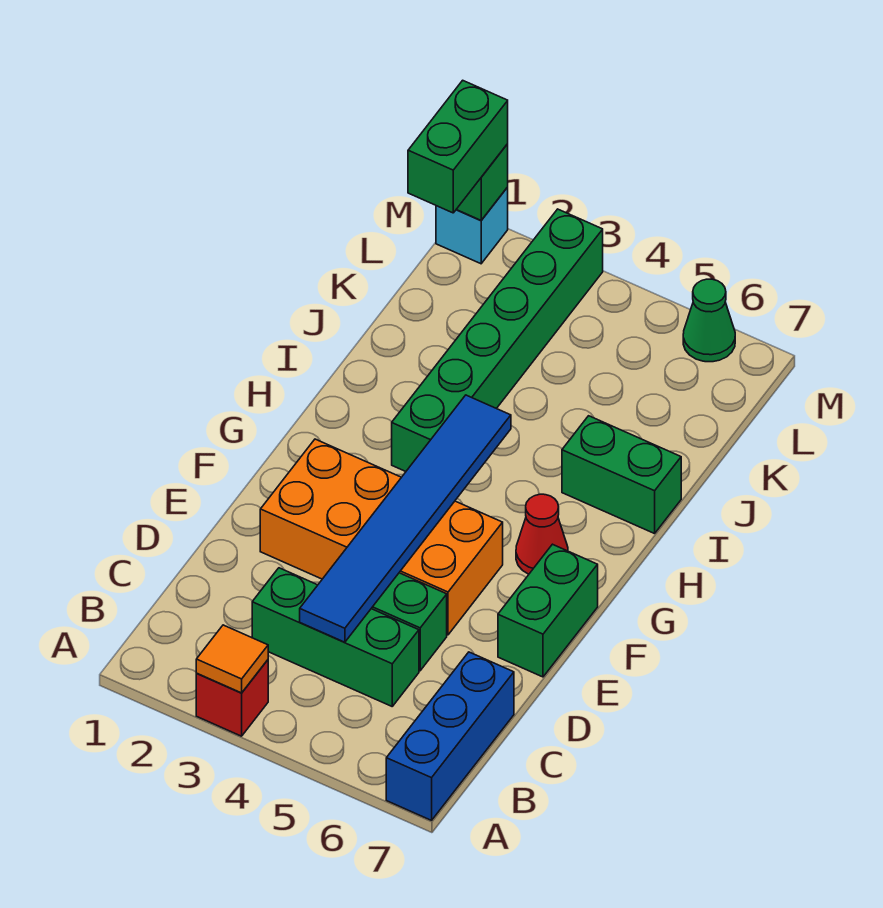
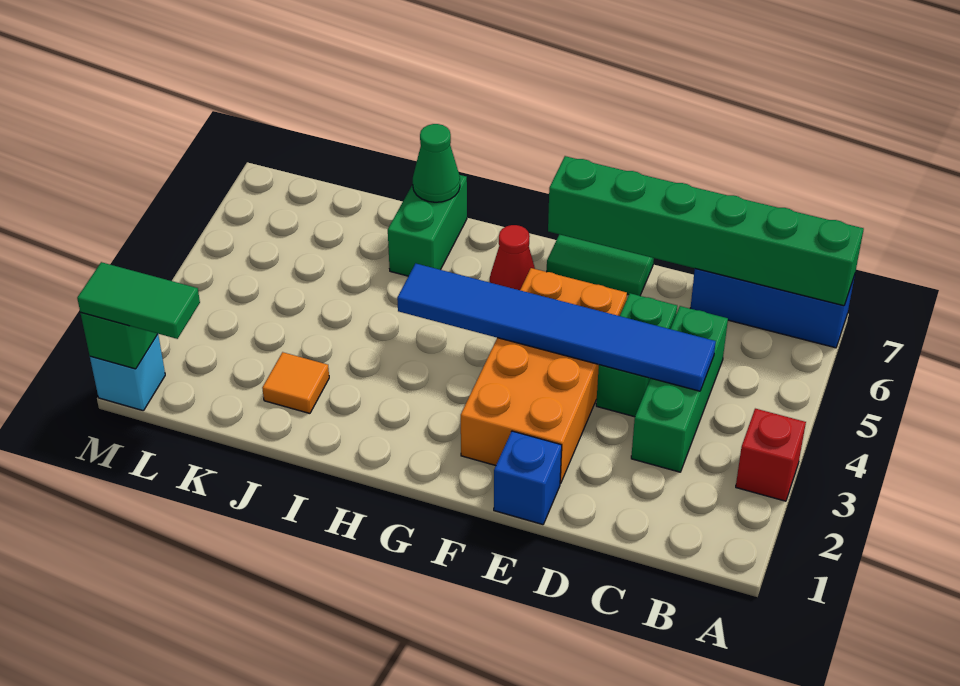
orange 1x1 tile [196,625,268,693] -> orange 1x1 tile moved to [262,352,329,413]
none -> blue 1x1 brick [494,431,562,525]
green 1x2 brick [498,544,598,677] -> green 1x2 tile [547,234,654,296]
green 1x6 brick [392,209,603,471] -> green 1x6 brick moved to [548,156,864,306]
green 1x2 brick [408,80,508,213] -> green 1x2 tile [77,262,200,339]
green 1x1 cone [683,279,735,362] -> green 1x1 cone moved to [413,124,460,202]

